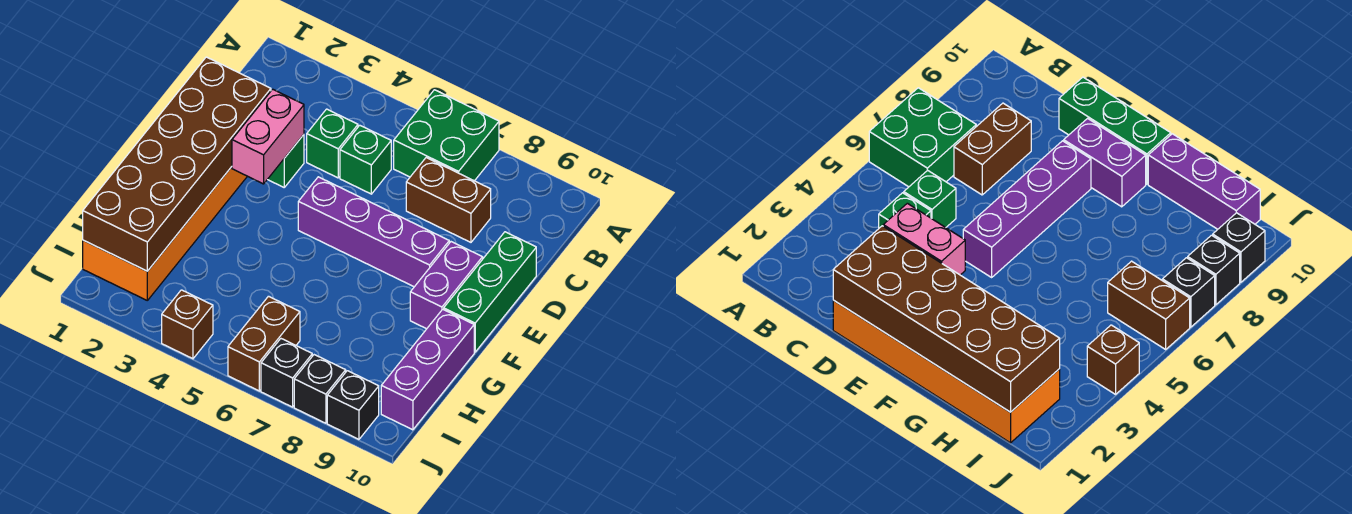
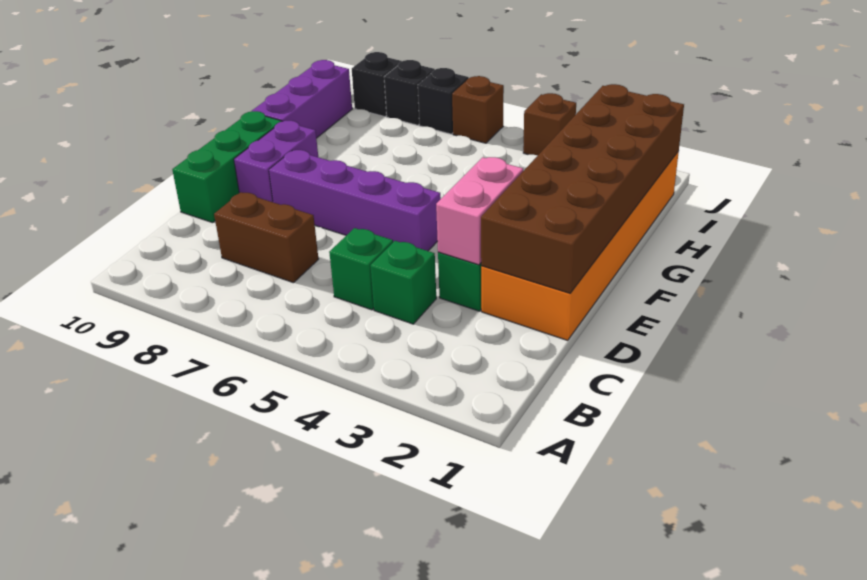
green 2x2 brick [394,90,499,181] -> none
brown 1x2 brick [228,296,300,391] -> brown 1x1 brick [452,76,504,143]

